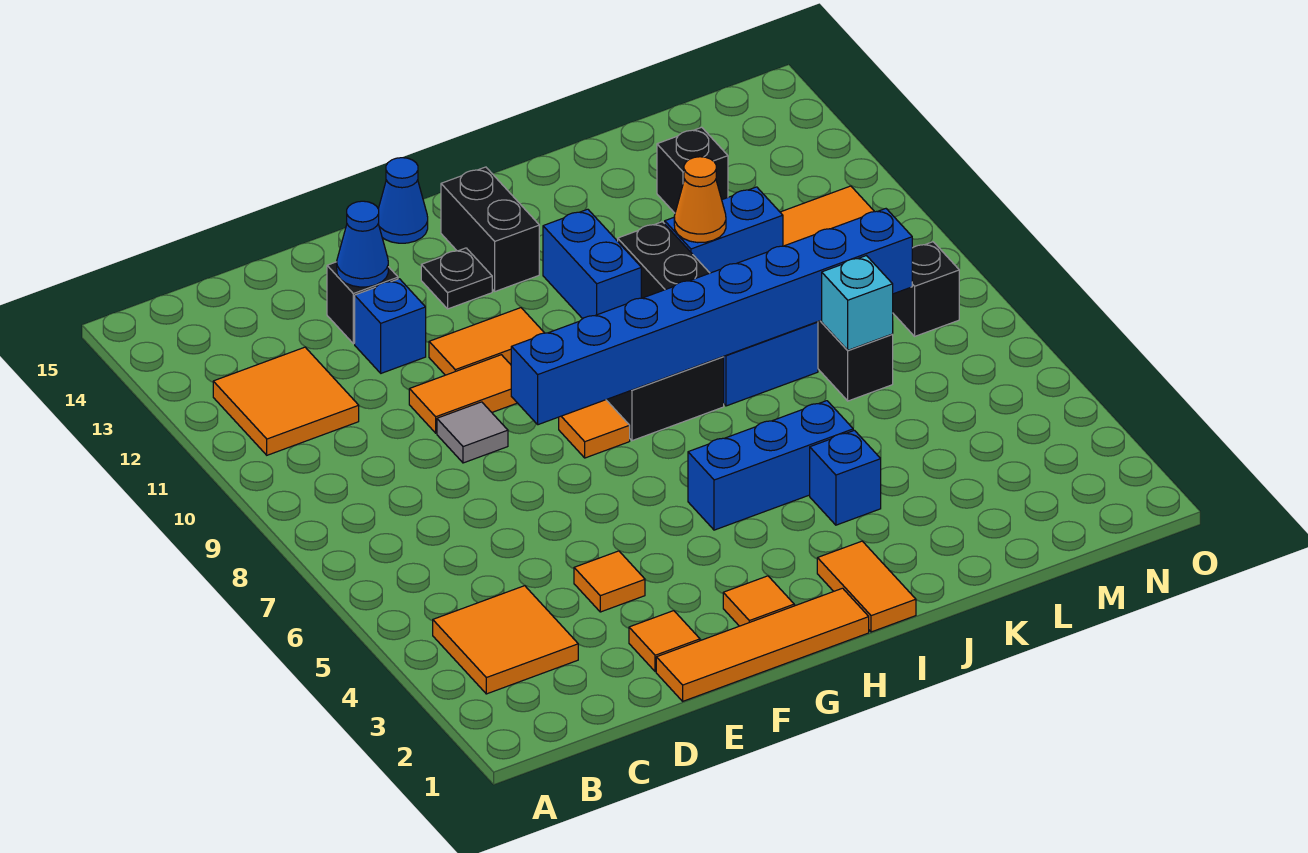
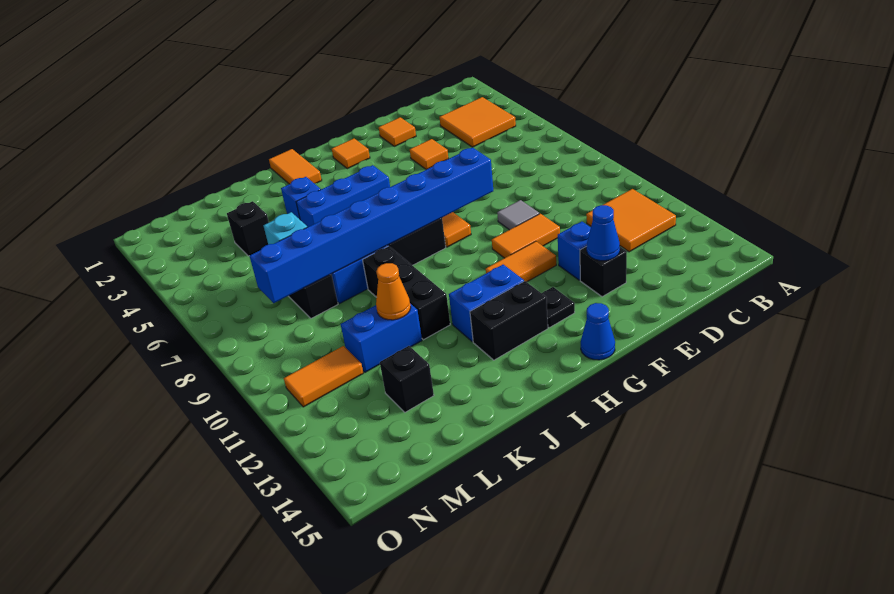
orange 1x4 tile [656,588,869,701] -> none
black 1x2 brick [441,167,539,291] -> black 1x2 brick turned to [470,281,548,360]
blue 1x2 brick [543,209,641,319] -> blue 1x2 brick turned to [449,264,524,342]
black 1x1 brick [893,242,959,336] -> black 1x1 brick moved to [227,201,269,256]

